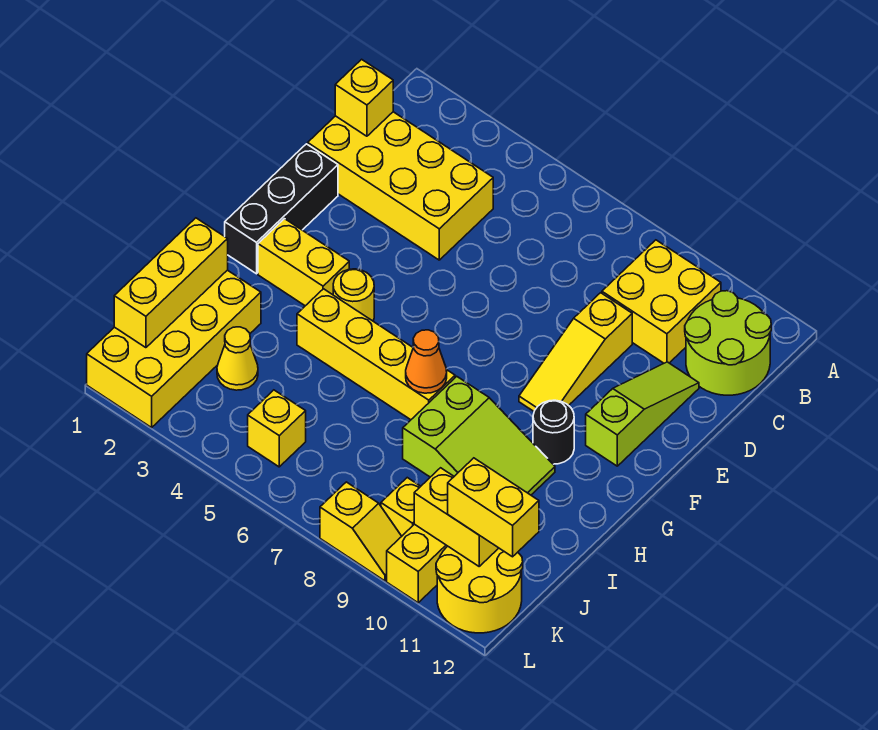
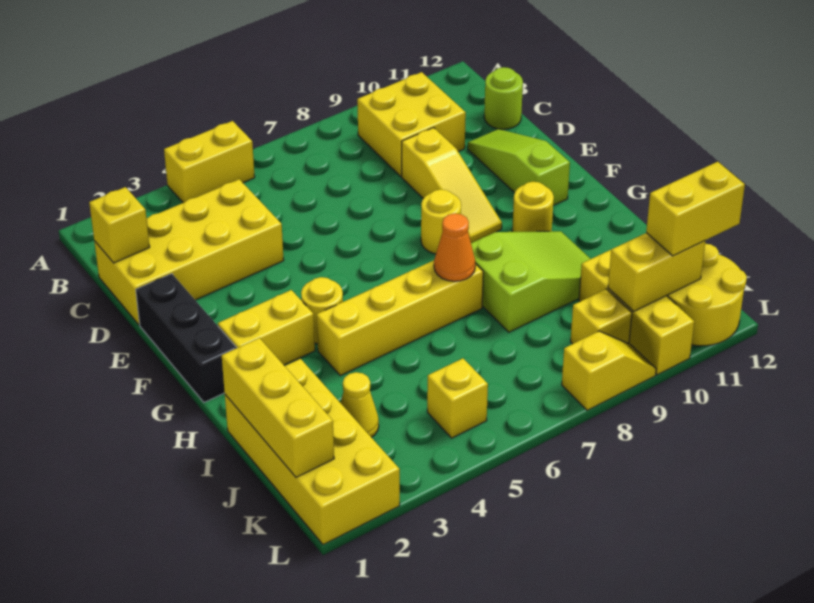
none -> yellow 1x2 brick [164,121,255,203]
lime 2x2 round brick [685,291,771,395] -> lime 1x1 round brick [484,67,523,129]
none -> yellow 1x1 round brick [421,189,461,254]
black 1x1 round brick [533,400,574,464] -> yellow 1x1 round brick [512,182,554,232]

